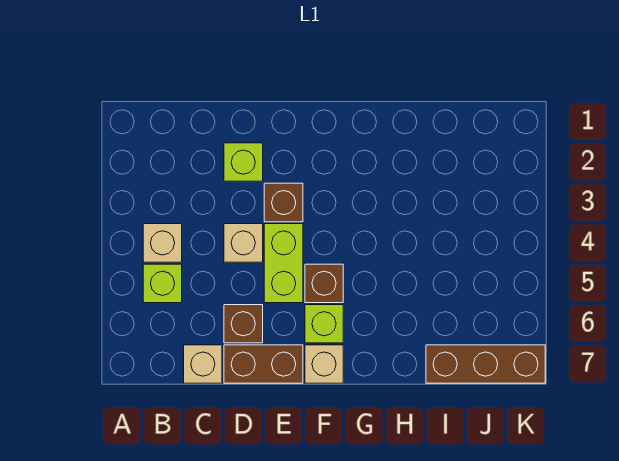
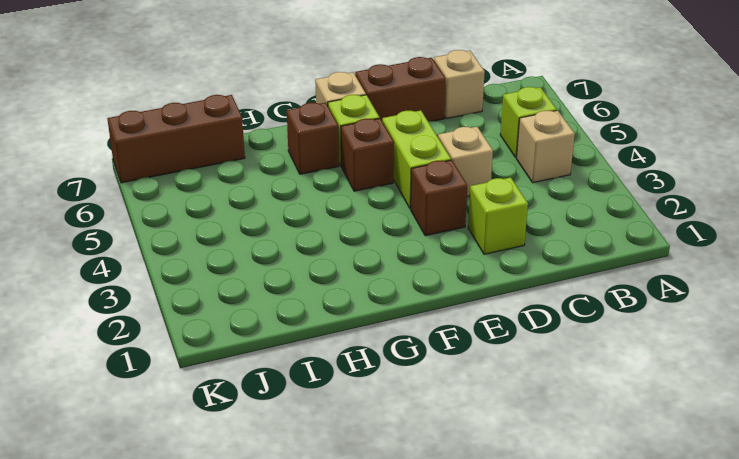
brown 1x1 brick [224,305,263,343] -> brown 1x1 brick moved to [287,103,339,174]

